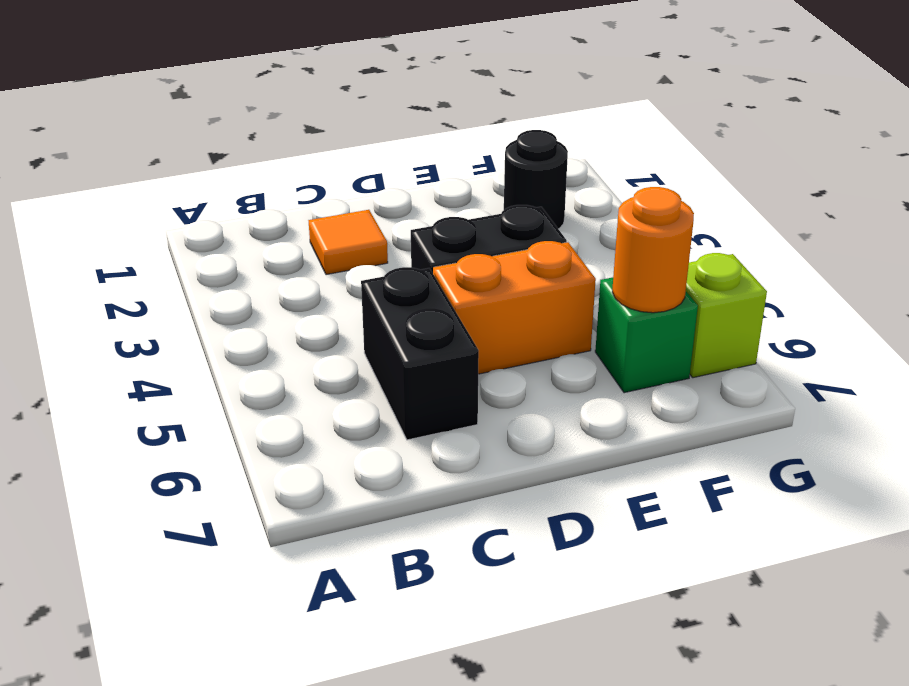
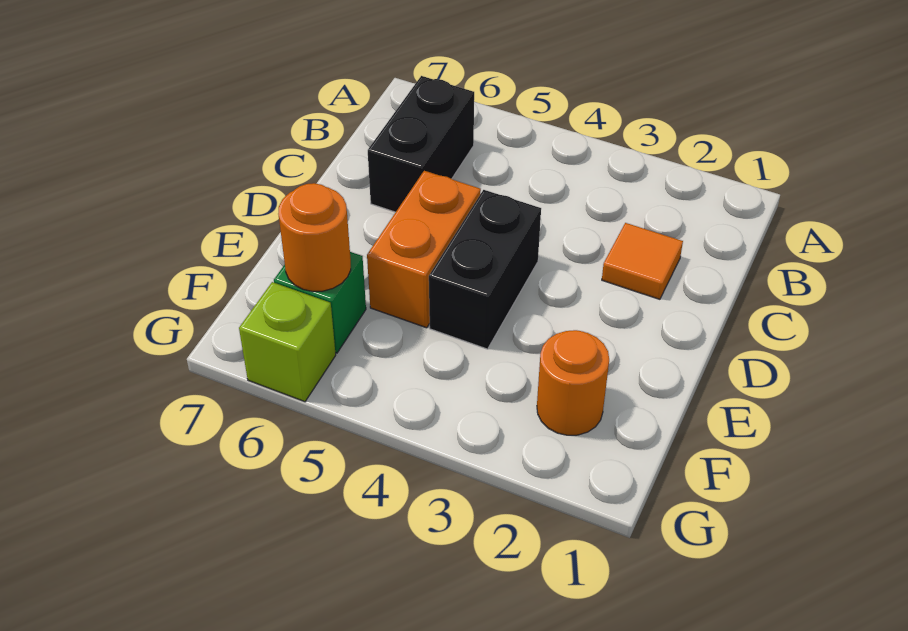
black 1x2 brick [361,267,479,440] -> black 1x2 brick turned to [368,76,474,212]
black 1x1 round brick [504,130,568,229] -> orange 1x1 round brick [537,330,609,435]

